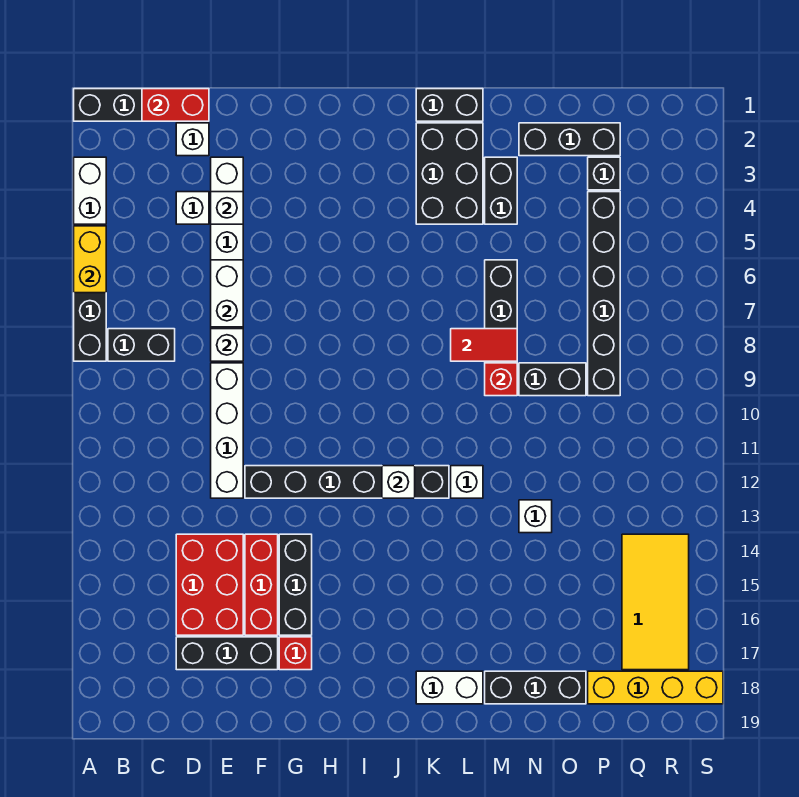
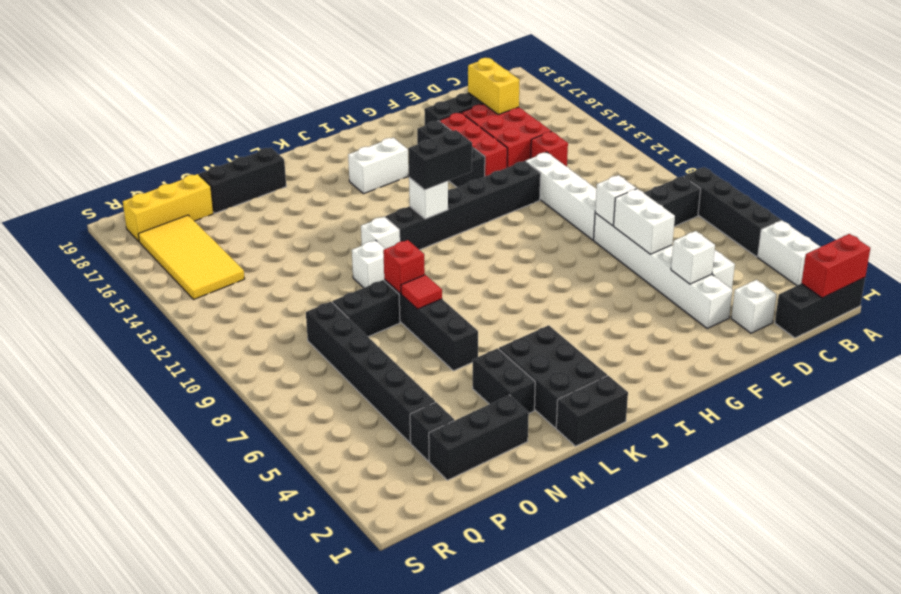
yellow 1x2 brick [74,226,106,293] -> yellow 1x2 brick moved to [468,58,520,115]
red 1x2 brick [142,89,209,121] -> red 1x2 brick moved to [802,234,870,298]
red 1x1 brick [279,637,312,670] -> red 1x1 brick moved to [531,131,568,167]
none -> black 1x2 brick [408,130,472,190]
white 1x2 brick [416,671,483,704] -> white 1x2 brick moved to [348,138,408,194]
red 1x2 tile [451,329,517,361] -> red 1x1 tile [401,275,442,309]
white 1x1 brick [519,500,552,533] -> white 1x1 brick moved to [352,240,385,288]
yellow 1x4 brick [588,671,723,704] -> yellow 1x3 brick [123,174,214,242]

